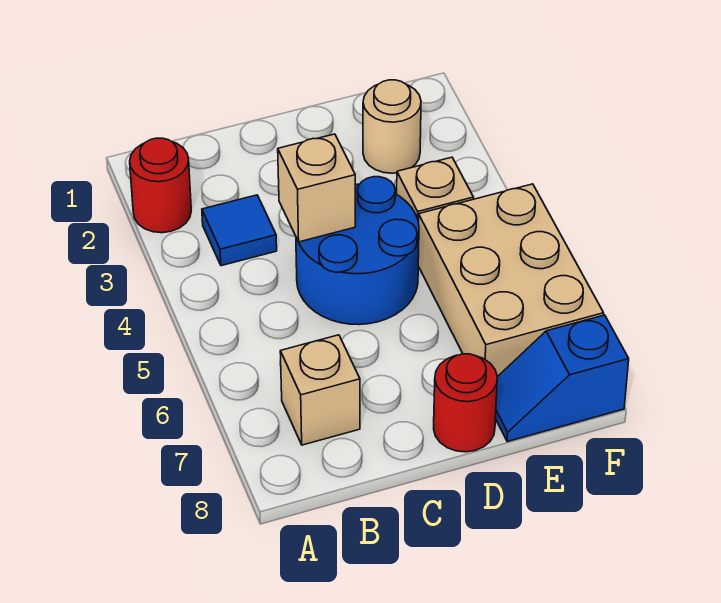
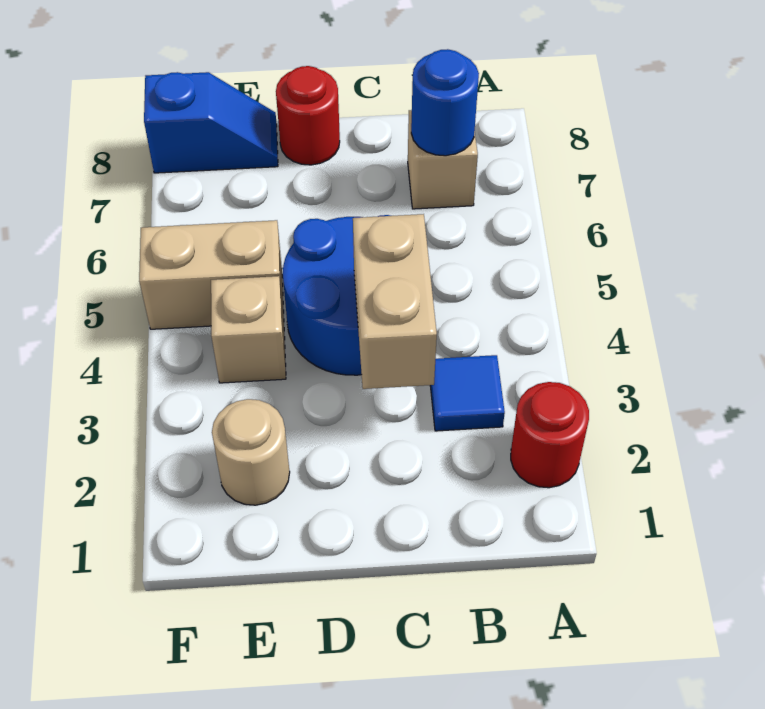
none -> blue 1x1 round brick [411,49,479,156]
tan 1x1 brick [278,134,355,242] -> tan 1x2 brick [353,214,437,389]
tan 2x3 brick [418,184,604,377] -> tan 1x2 brick [139,220,284,329]

